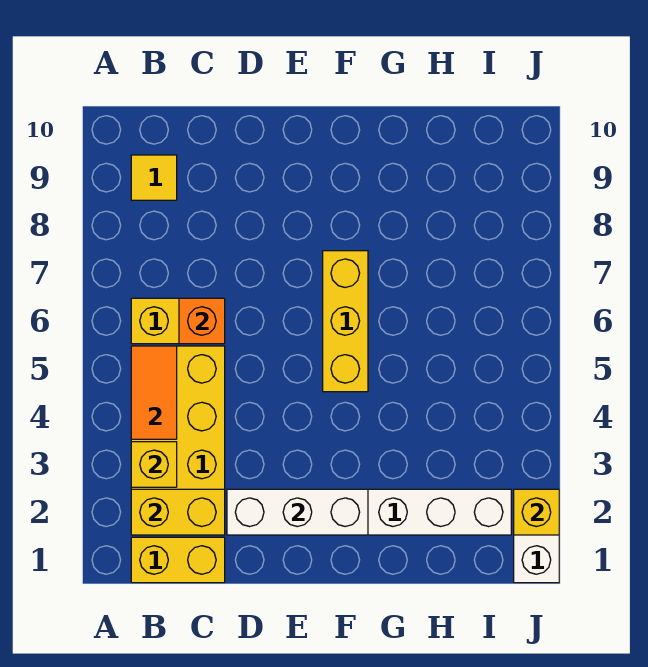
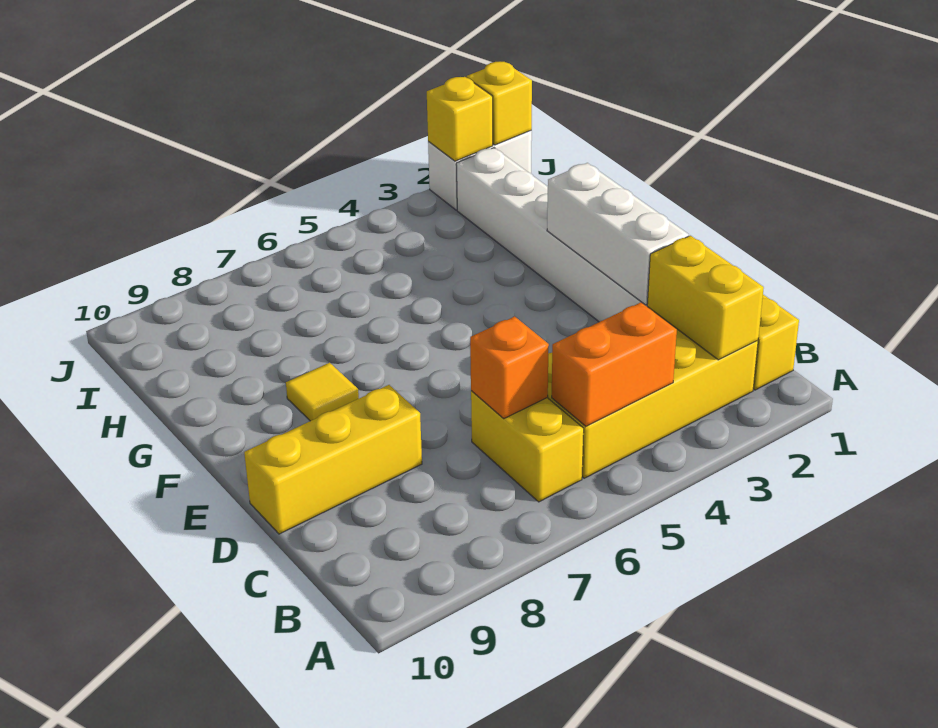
yellow 1x1 brick [131,442,177,487] -> yellow 1x1 brick moved to [467,62,532,145]
orange 1x2 tile [131,346,177,439] -> orange 1x2 brick [552,303,677,426]
yellow 1x1 tile [131,155,177,200] -> yellow 1x1 tile moved to [286,363,359,421]
yellow 1x3 brick [323,251,368,392] -> yellow 1x3 brick moved to [244,385,422,534]

